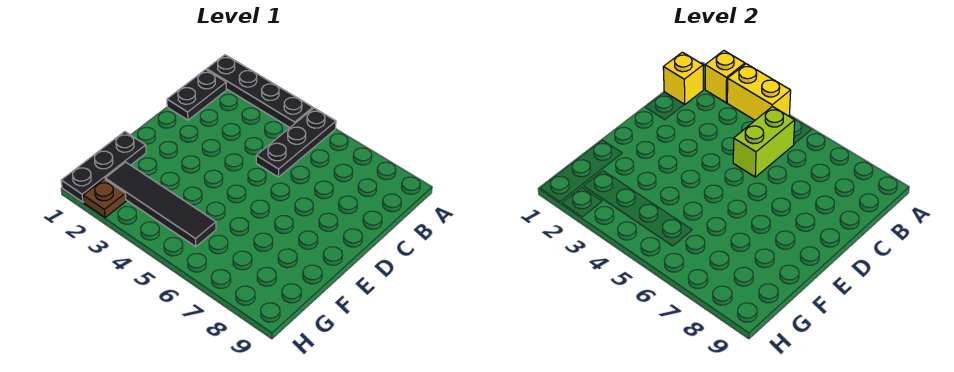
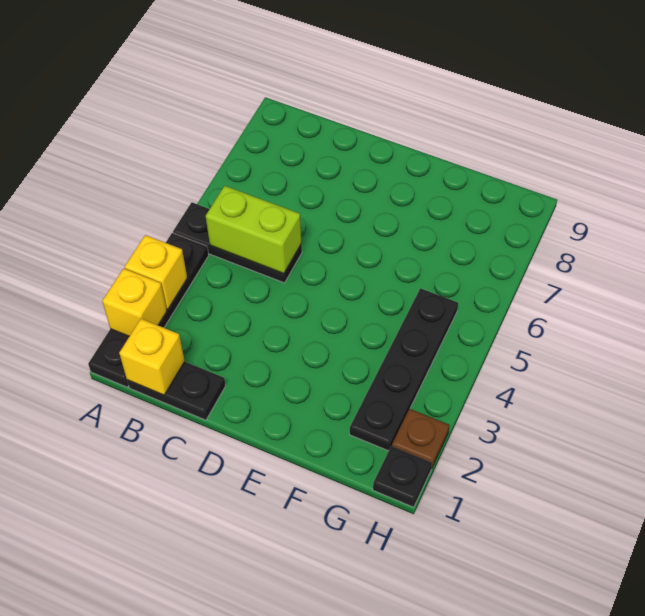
yellow 1x2 brick [727,64,791,120] -> yellow 1x1 brick [125,235,187,309]
black 1x3 plate [61,132,146,202] -> black 1x1 plate [373,446,432,507]
black 1x4 tile [105,162,216,247] -> black 1x4 plate [350,288,458,451]

